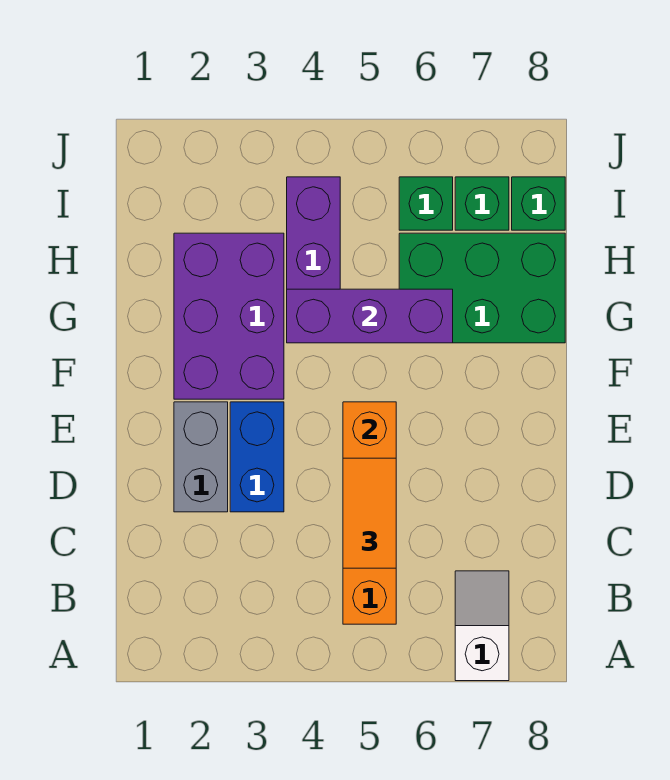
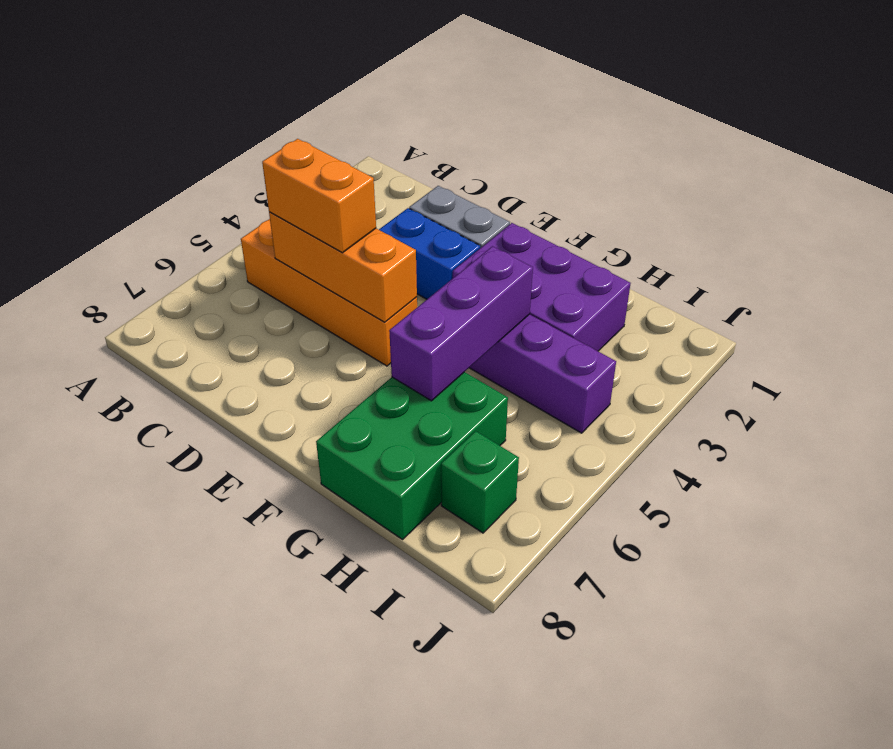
white 1x2 slope [455,571,509,681] -> none
orange 1x2 tile [343,458,396,568] -> orange 1x2 brick [262,139,376,253]
green 1x1 brick [399,177,453,230] -> none
green 1x1 brick [512,177,565,230] -> none

